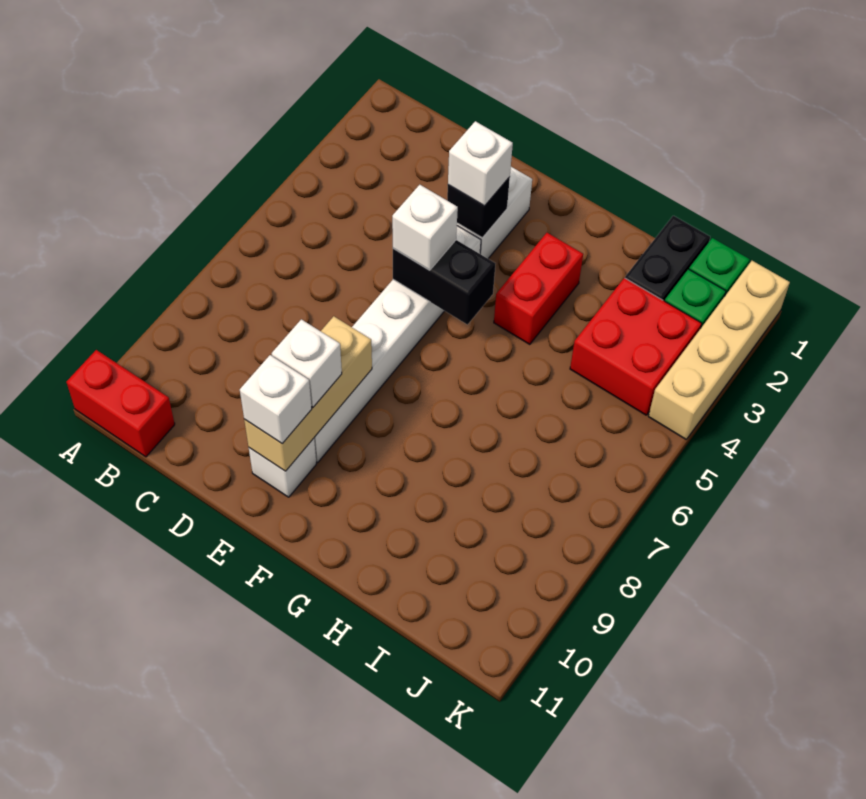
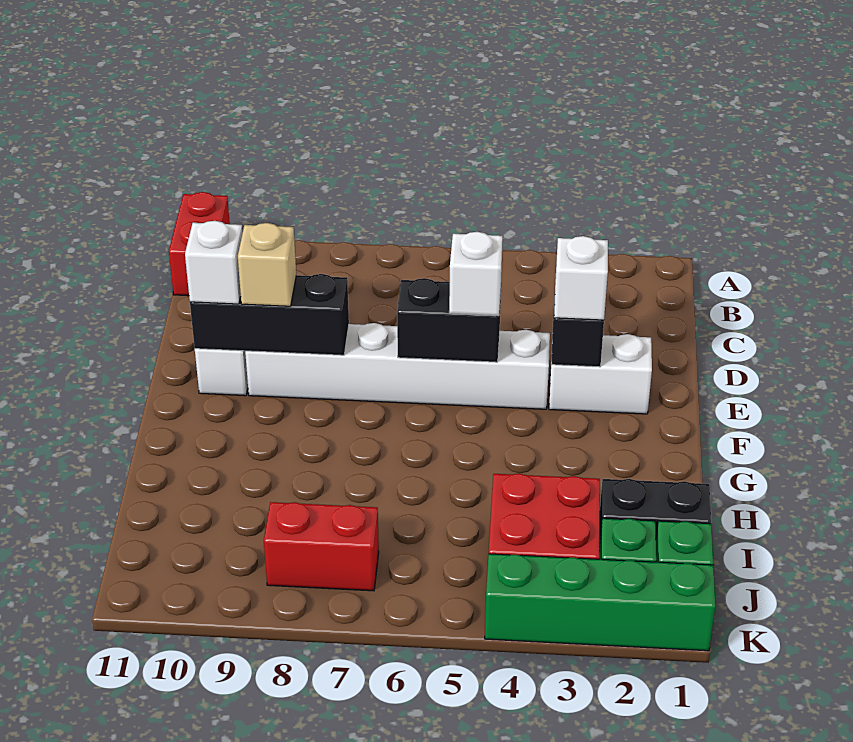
black 1x2 brick [393,240,495,325] -> black 1x2 brick turned to [397,278,501,362]
tan 1x3 brick [244,316,372,471] -> black 1x3 brick [190,274,349,355]
white 1x1 brick [272,319,342,407] -> tan 1x1 brick [238,223,296,306]
red 1x2 brick [494,233,583,345] -> red 1x2 brick moved to [264,502,379,591]
tan 1x4 brick [648,261,790,439] -> green 1x4 brick [485,554,716,651]

